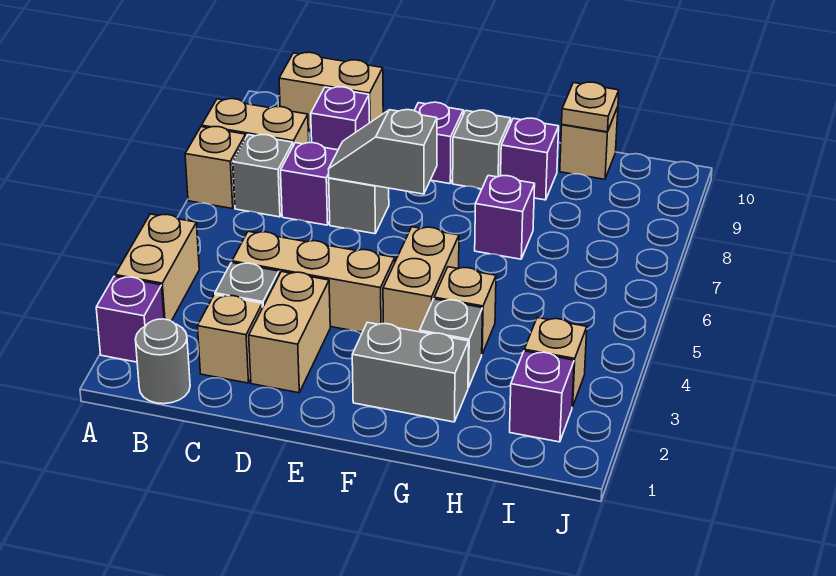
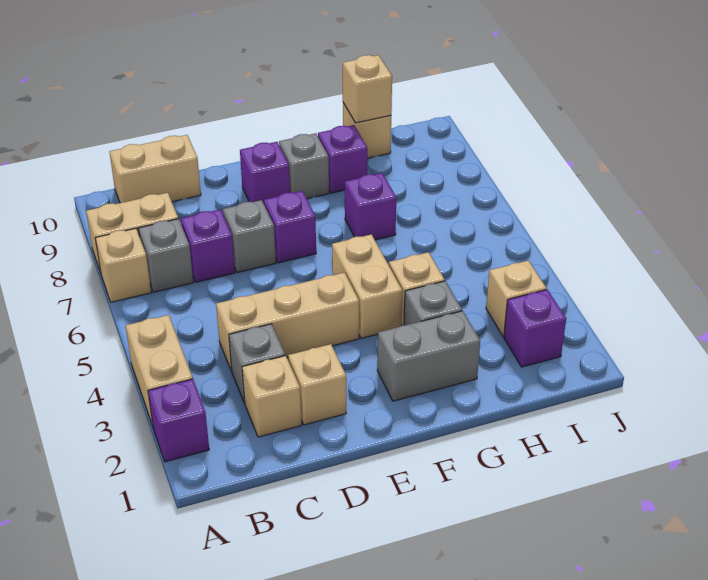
grey 1x1 round brick [135,319,190,404] -> none
purple 1x1 brick [311,87,369,150] -> purple 1x1 brick moved to [264,191,316,263]
tan 1x2 brick [249,272,330,393] -> tan 1x1 brick [288,344,346,425]
grey 1x2 slope [329,110,437,194] -> none
tan 1x1 plate [562,82,619,132] -> tan 1x1 brick [343,55,392,123]

